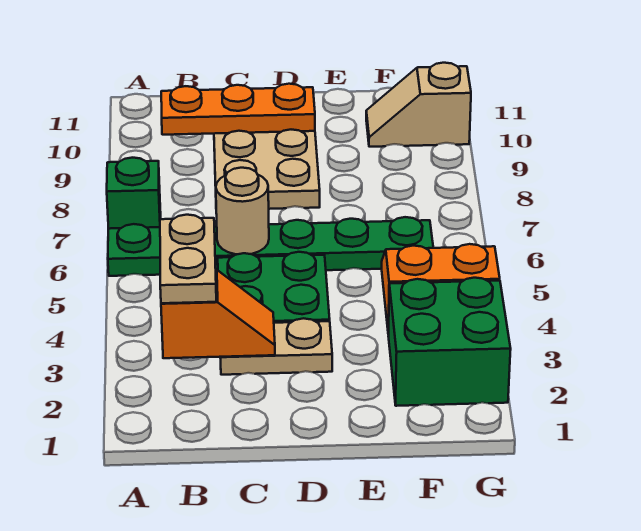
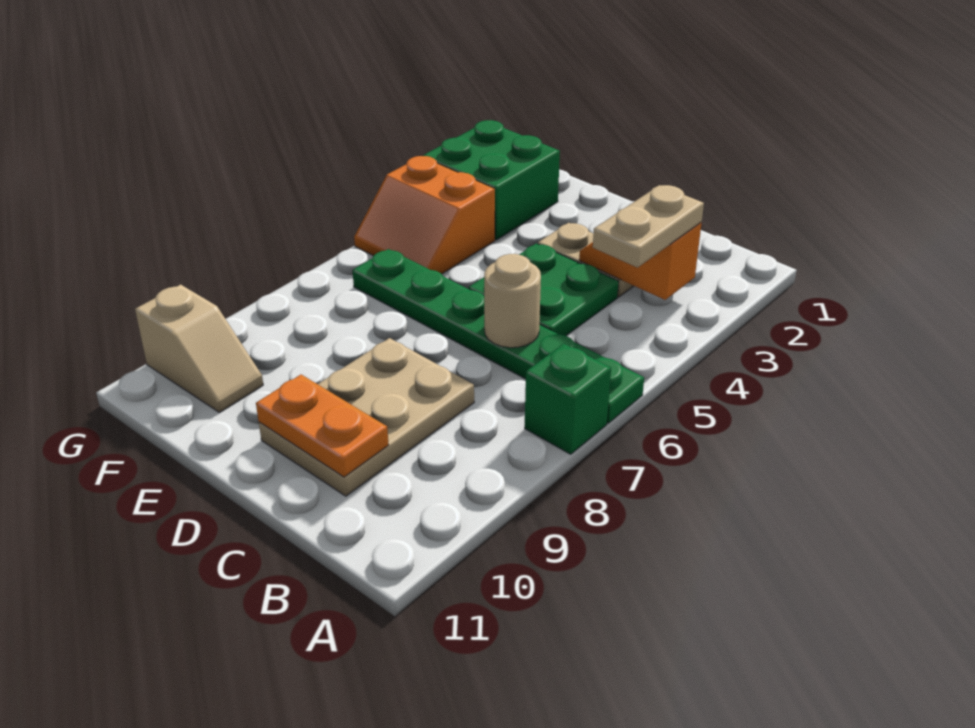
orange 1x3 plate [161,84,315,135] -> orange 1x2 plate [256,375,389,477]

